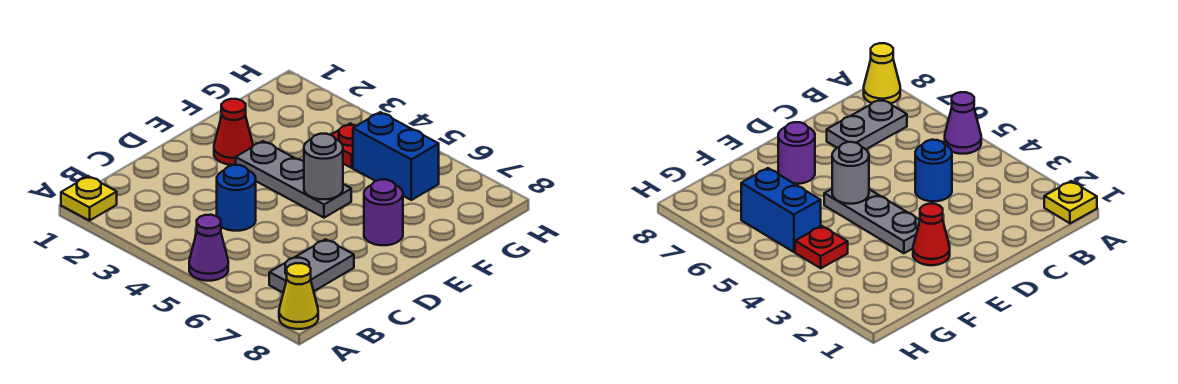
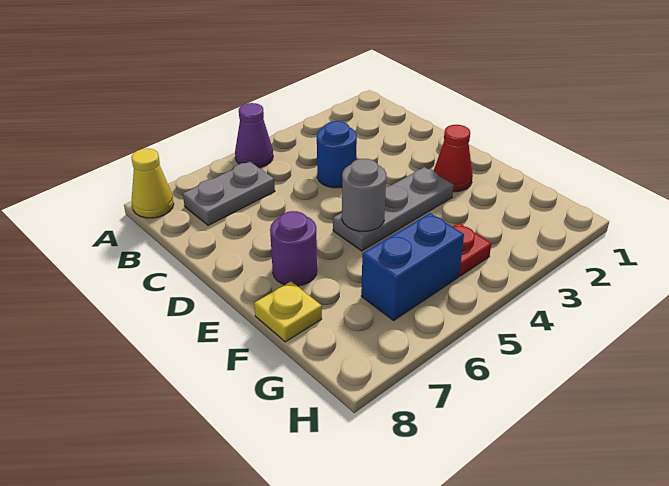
yellow 1x1 plate [61,176,117,221] -> yellow 1x1 plate moved to [254,282,322,342]
grey 1x2 plate [269,239,354,293] -> grey 1x2 plate turned to [183,161,275,225]

